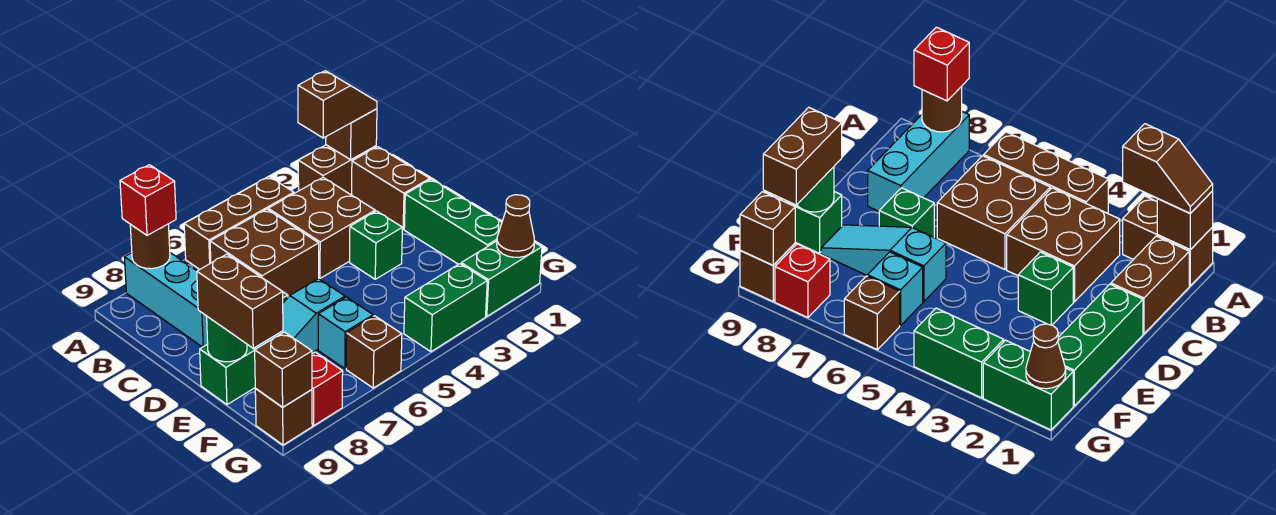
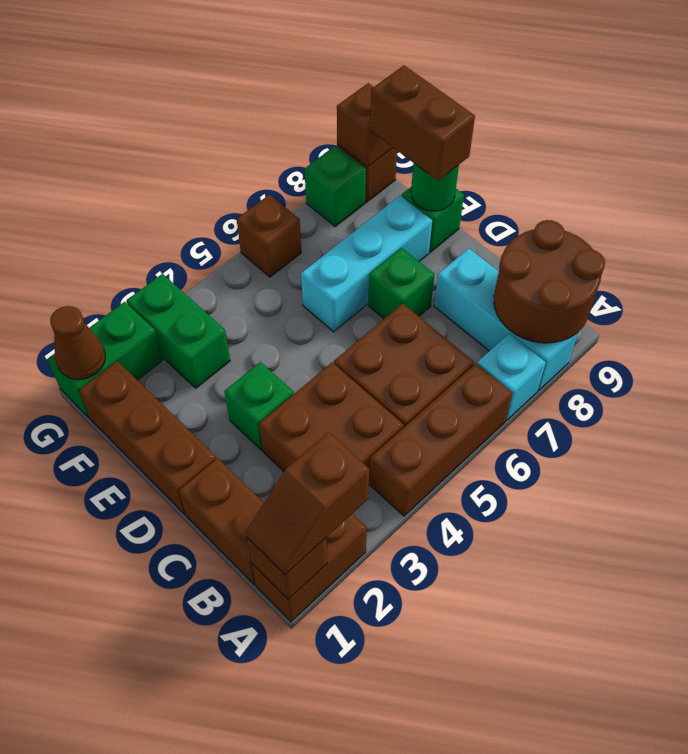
brown 1x1 round brick [130,224,170,269] -> brown 2x2 round brick [494,220,605,343]
red 1x1 brick [120,165,176,235] -> none
green 1x3 brick [404,179,502,264] -> brown 1x3 brick [79,361,216,515]
cyan 1x3 slope [253,279,345,353] -> cyan 1x3 brick [301,195,432,332]
cyan 1x1 brick [318,297,373,369] -> cyan 1x1 brick moved to [477,333,546,421]
green 1x2 brick [404,264,487,352] -> green 1x2 brick turned to [127,274,230,388]
red 1x1 brick [312,352,343,426] -> green 1x1 brick [305,146,366,226]

